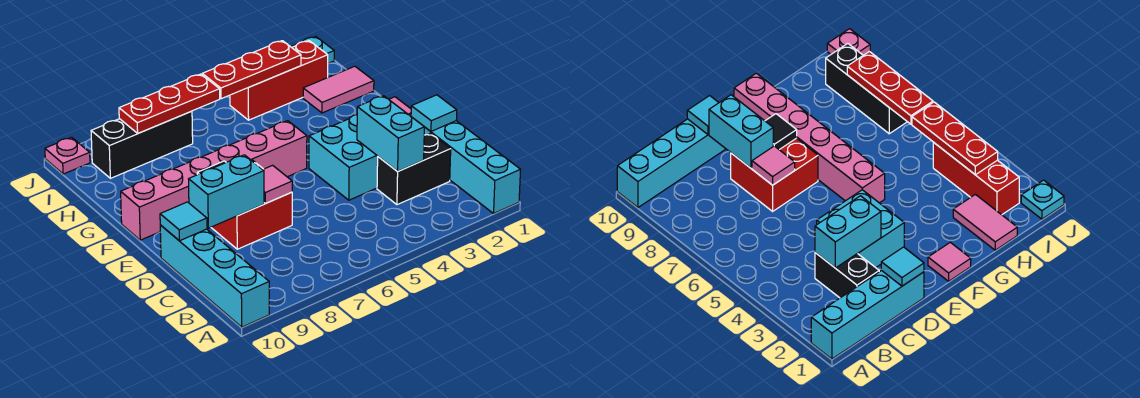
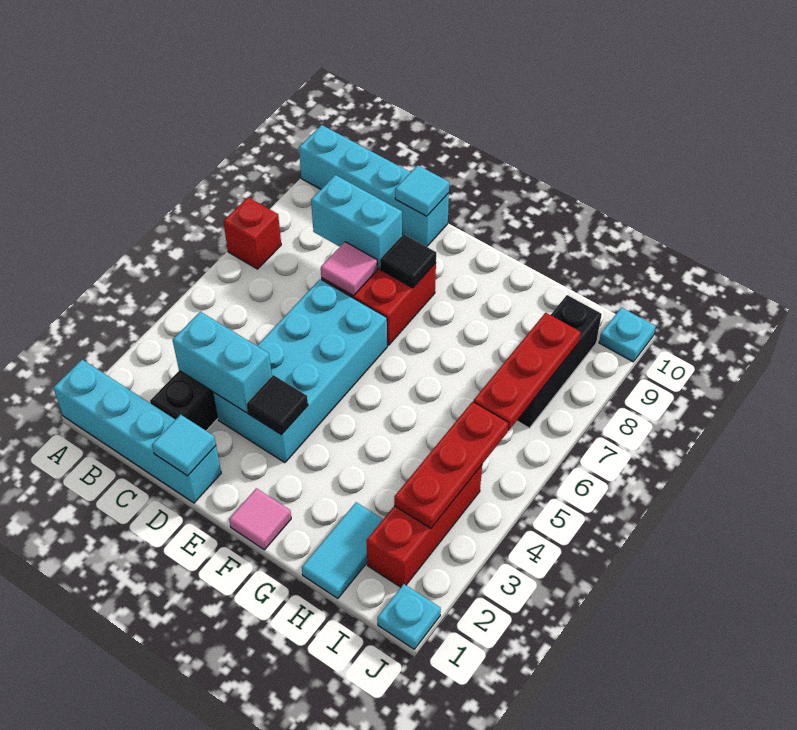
none -> red 1x1 brick [223,197,281,269]
cyan 2x2 brick [309,115,378,200] -> cyan 2x4 brick [213,279,387,463]
cyan 1x2 brick [189,155,264,228] -> cyan 1x2 brick turned to [311,175,402,268]
none -> black 1x1 tile [246,375,308,435]
pink 1x6 brick [121,121,307,240] -> none
pink 1x2 tile [303,66,374,113] -> cyan 1x2 tile [302,502,383,599]
pink 1x1 plate [45,137,90,174] -> cyan 1x1 plate [599,308,656,362]

